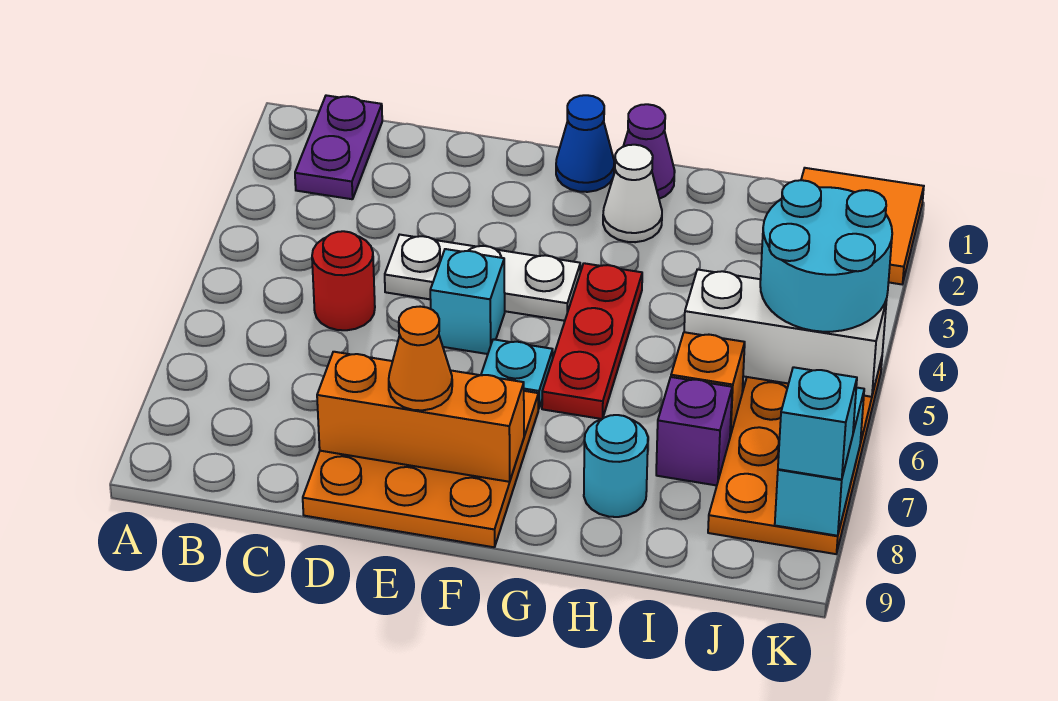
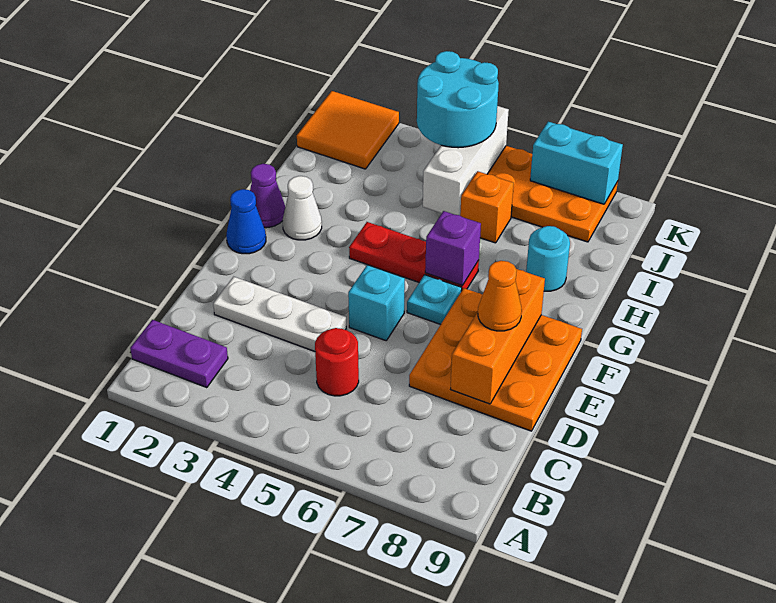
white 1x3 plate [385,235,580,321] -> white 1x3 plate turned to [213,277,346,351]
purple 1x1 brick [656,377,732,485] -> purple 1x1 brick moved to [425,211,481,286]
cyan 1x1 brick [778,367,857,479] -> none

